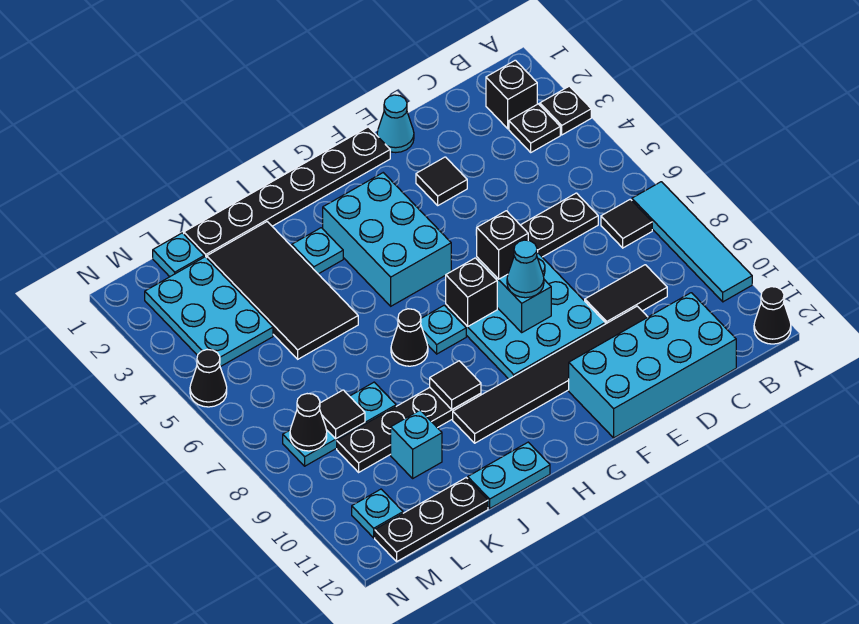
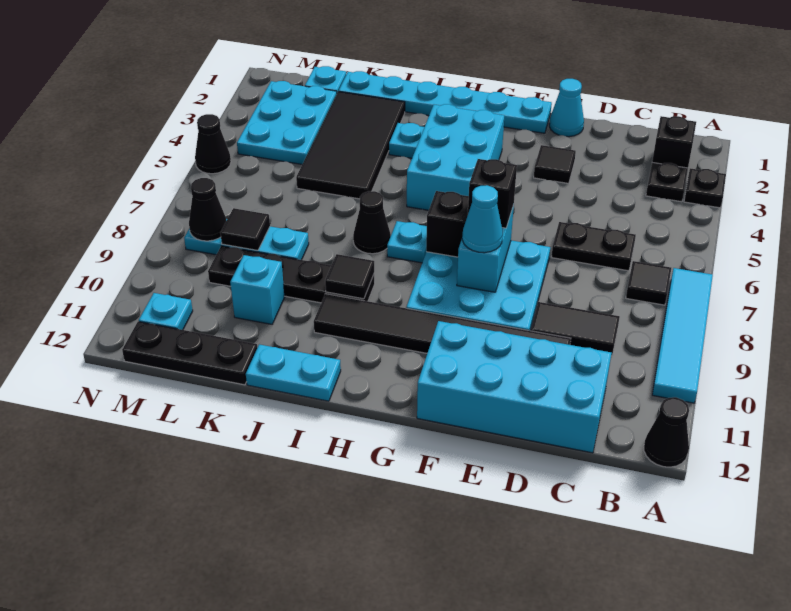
black 1x6 plate [184,127,390,258] -> cyan 1x6 plate [339,71,552,133]

